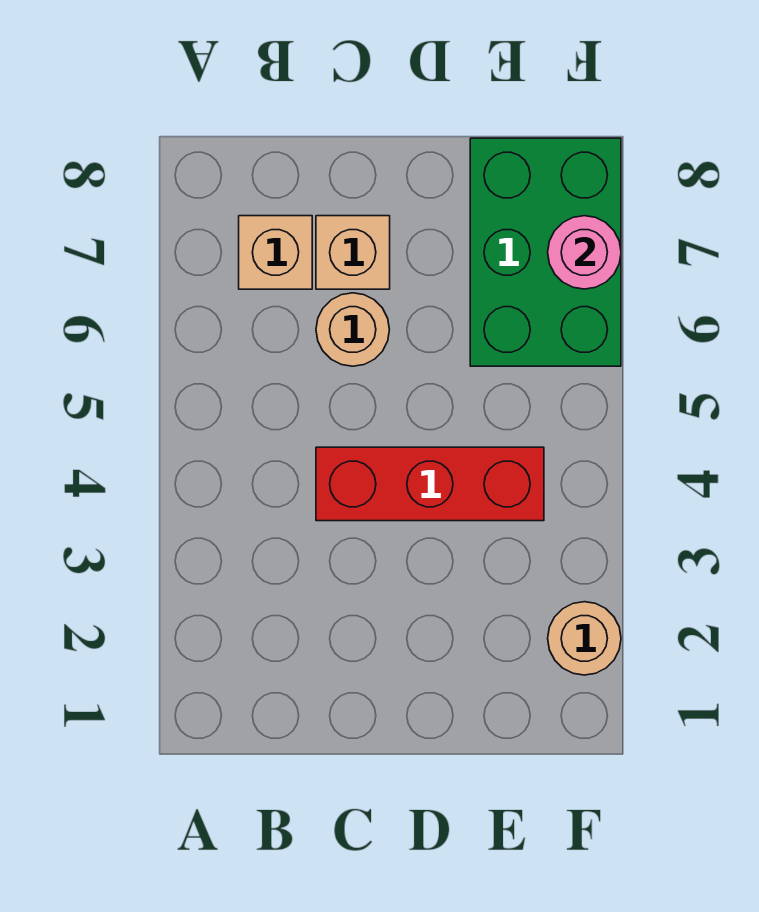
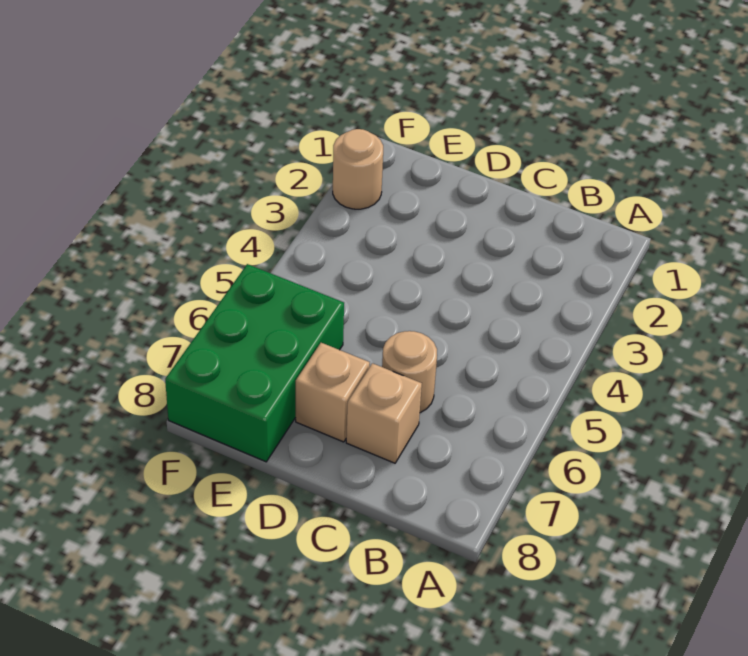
tan 1x1 brick [239,216,312,289] -> tan 1x1 brick moved to [296,343,370,442]
red 1x3 brick [316,447,544,521] -> none
pink 1x1 round brick [548,216,621,289] -> none

